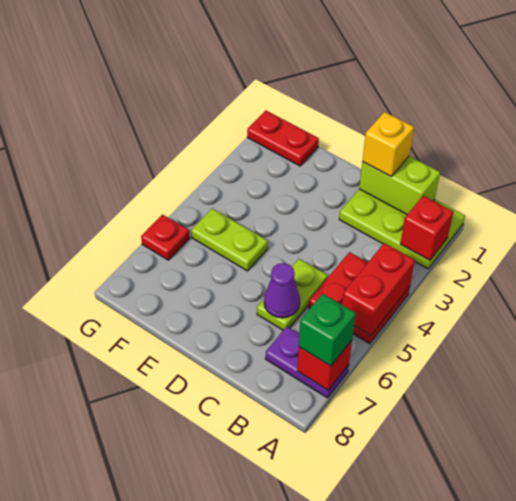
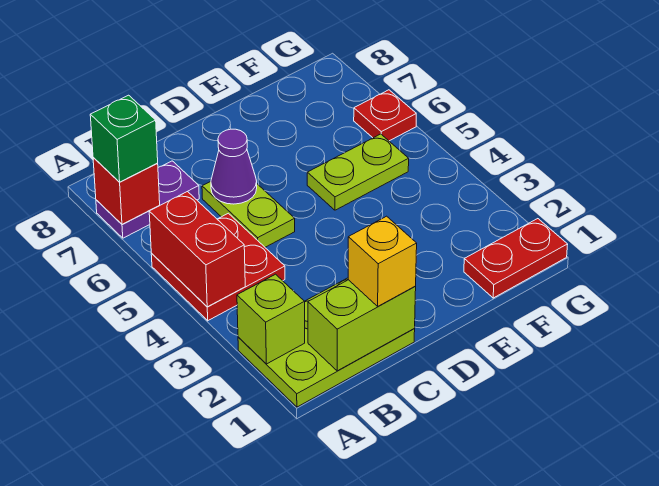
red 1x1 brick [400,196,453,260] -> lime 1x1 brick [237,274,305,364]

